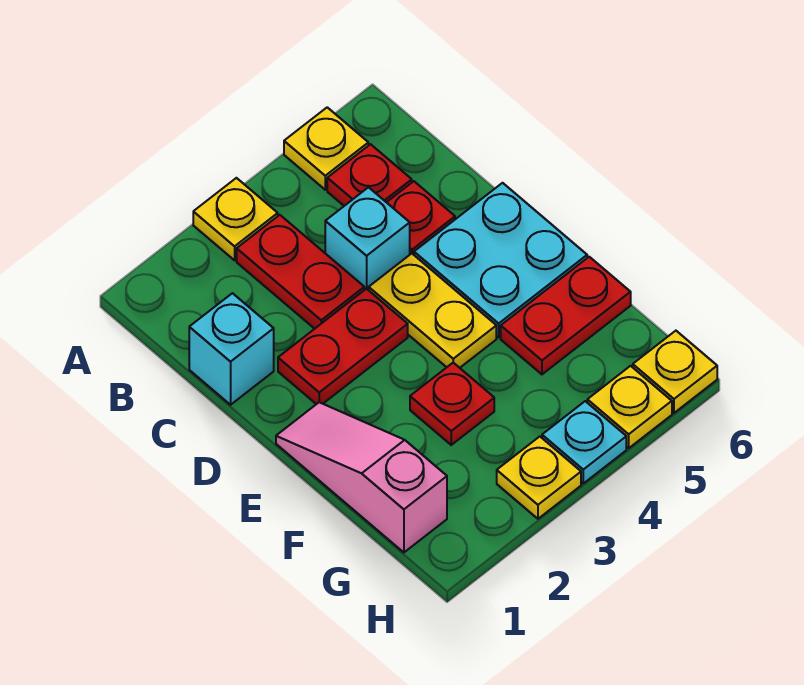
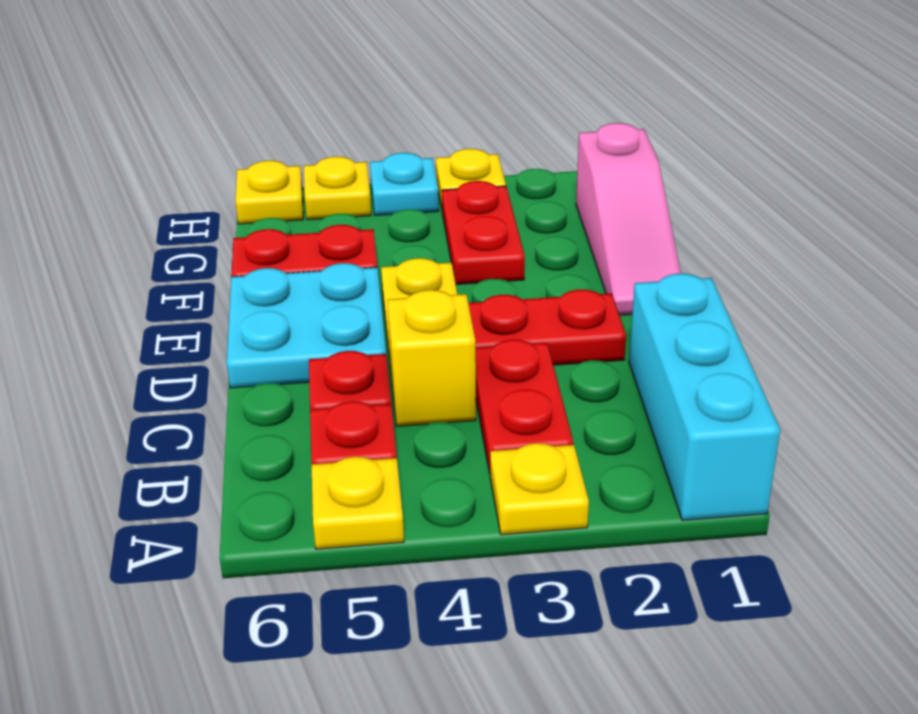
cyan 1x1 brick [189,293,274,405] -> cyan 1x3 brick [629,274,780,520]
cyan 1x1 brick [325,187,410,290] -> yellow 1x1 brick [388,290,476,426]
red 1x1 plate [410,363,494,445] -> red 1x2 plate [442,181,525,284]

